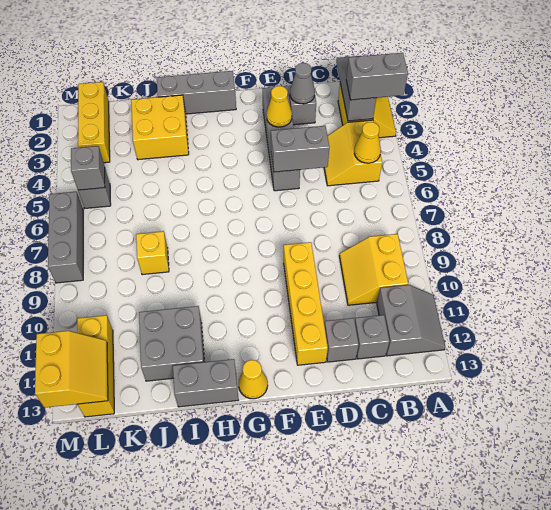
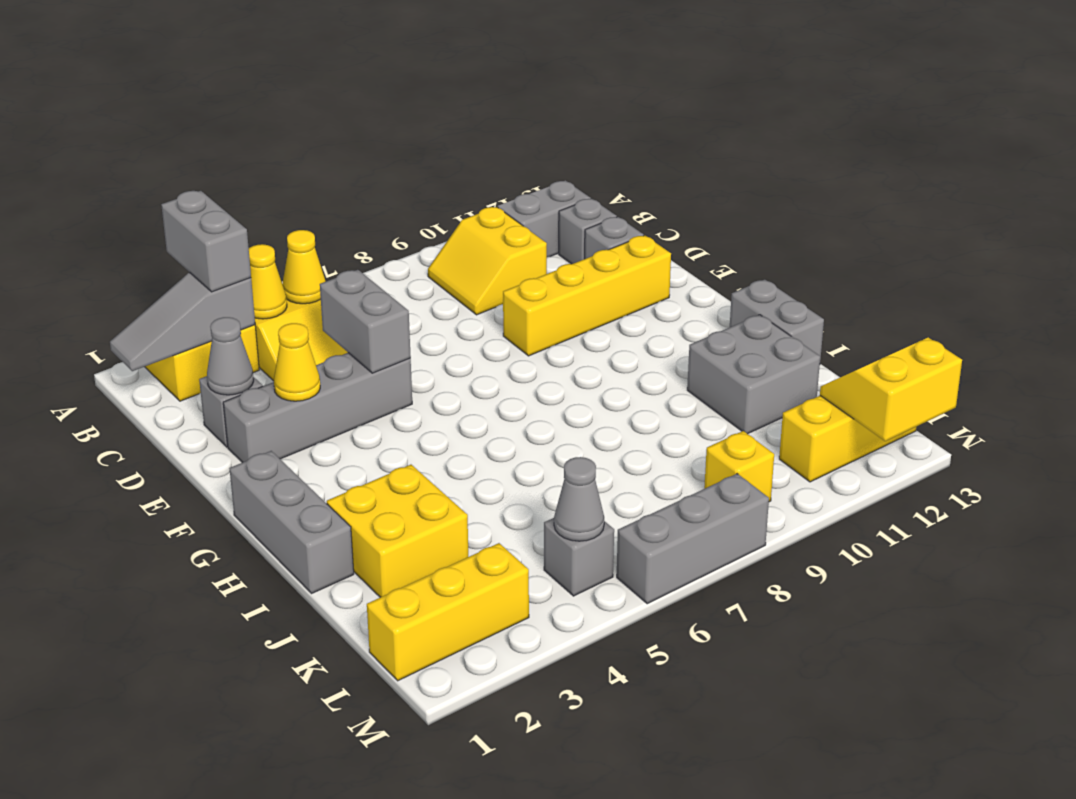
yellow 2x2 slope [339,234,408,305] -> yellow 2x2 slope turned to [428,207,547,315]
yellow 1x1 cone [238,360,268,399] -> yellow 1x1 cone moved to [249,244,287,319]
yellow 1x1 brick [136,231,169,275] -> yellow 1x1 brick moved to [704,431,774,502]
grey 1x1 brick [71,146,105,190] -> grey 1x1 cone [554,457,604,541]

